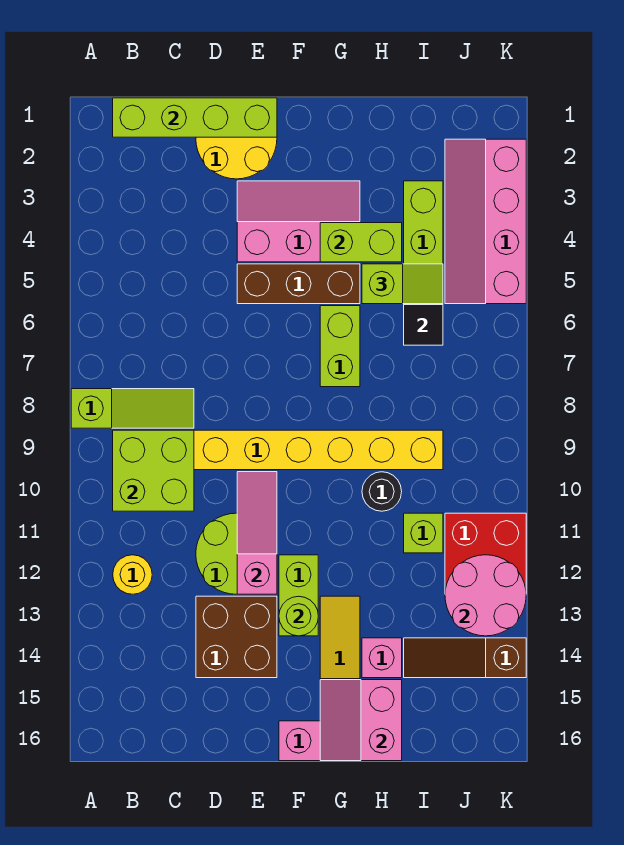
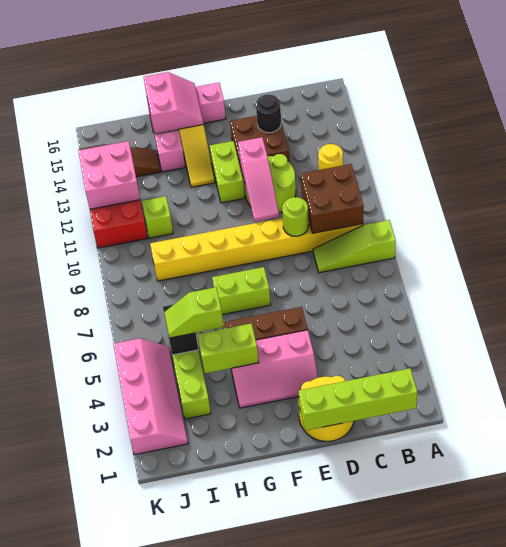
lime 2x2 brick [113,430,194,511] -> brown 2x2 brick [301,164,364,233]
lime 1x1 round brick [279,596,318,636] -> lime 1x1 round brick moved to [282,197,309,236]
lime 1x2 brick [320,306,360,387] -> lime 1x2 brick turned to [212,267,271,315]
black 1x1 round brick [362,472,402,511] -> black 1x1 round brick moved to [256,94,281,133]
pink 2x2 round brick [445,555,526,636] -> pink 2x2 brick [79,141,140,209]

